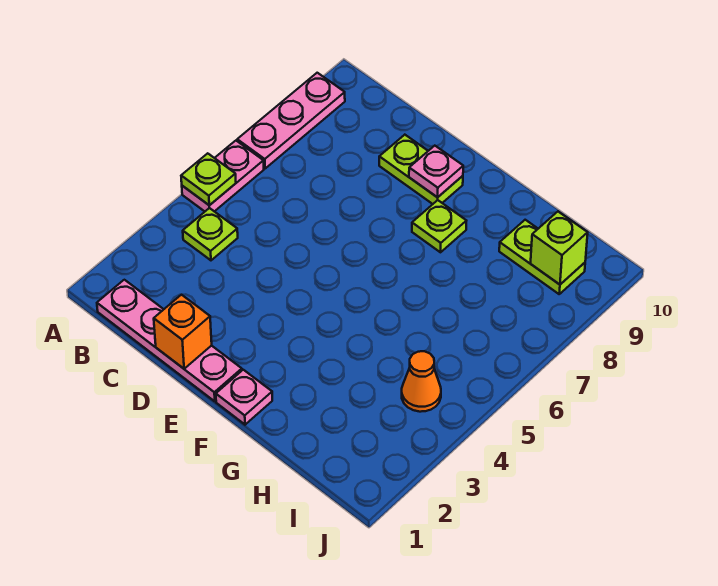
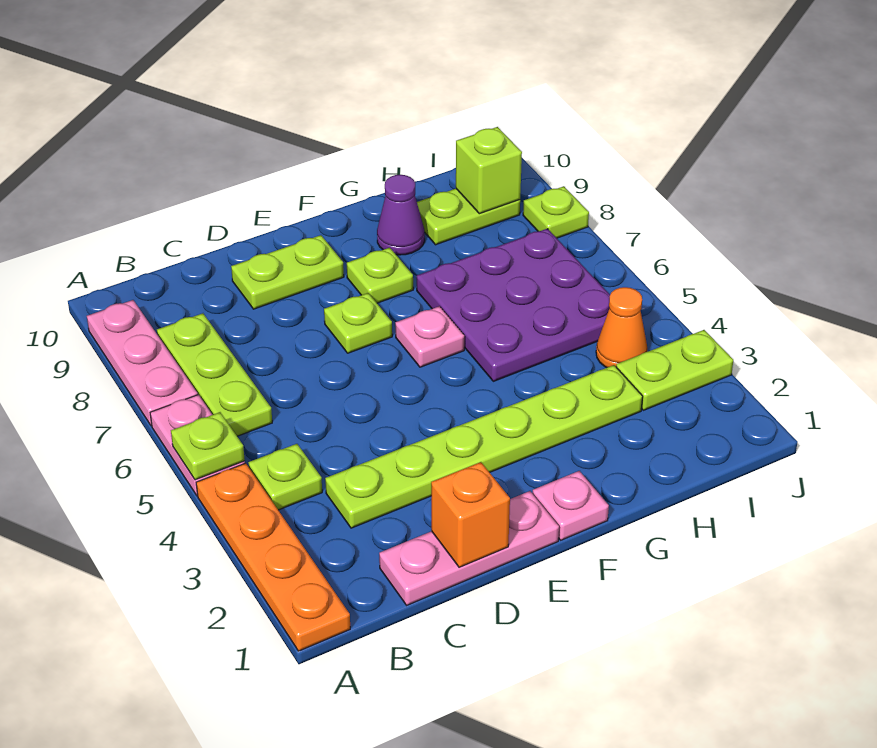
none -> orange 1x4 plate [196,463,350,651]
pink 1x4 plate [97,280,242,401] -> pink 1x3 plate [379,491,559,605]
none -> lime 1x3 plate [157,313,272,436]
none -> lime 1x6 plate [325,365,643,528]
none -> lime 1x1 plate [324,293,392,353]
pink 1x1 plate [409,146,463,197] -> pink 1x1 plate moved to [395,306,464,367]
none -> purple 3x3 plate [417,229,610,381]
none -> purple 1x1 cone [377,175,425,255]
none -> lime 1x2 plate [616,330,733,410]
none -> lime 1x1 plate [523,186,589,238]

